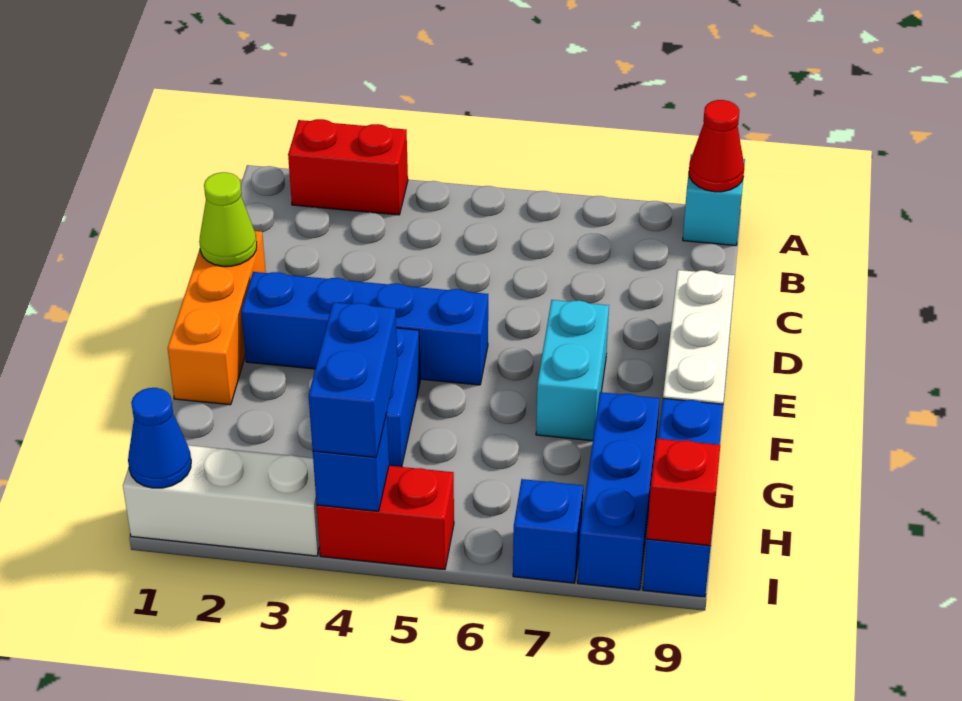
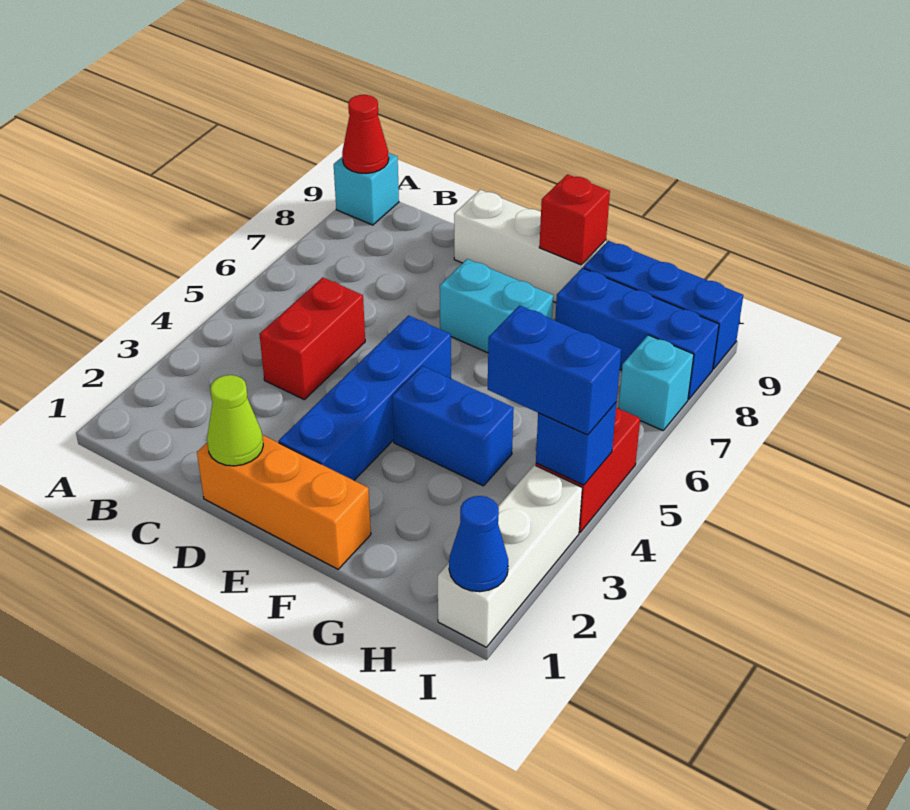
red 1x2 brick [288,119,408,215] -> red 1x2 brick moved to [259,278,365,399]
blue 1x1 brick [513,479,583,583] -> cyan 1x1 brick [619,335,694,431]
red 1x1 brick [647,438,720,546] -> red 1x1 brick moved to [539,174,610,265]

